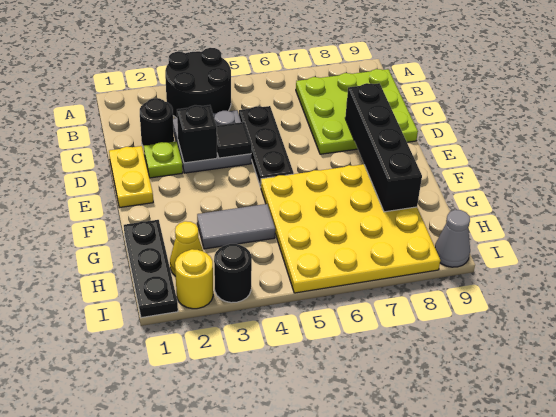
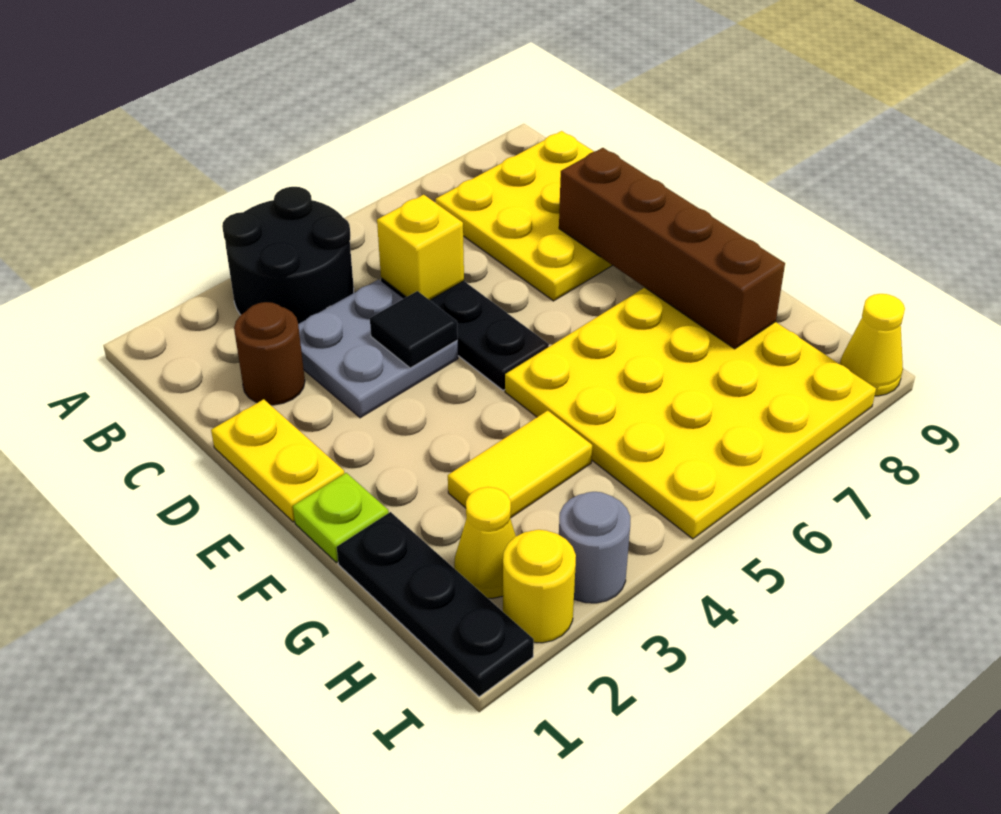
lime 3x3 plate [296,69,418,154] -> yellow 3x3 plate [436,131,612,301]
black 1x1 round brick [140,98,174,147] -> brown 1x1 round brick [234,302,305,405]
none -> yellow 1x1 brick [377,195,464,300]
lime 1x1 plate [144,141,183,178] -> lime 1x1 plate moved to [293,473,389,563]
black 1x1 brick [177,105,217,163] -> none
black 1x4 brick [345,83,422,212] -> brown 1x4 brick [559,148,785,349]
grey 1x2 tile [197,204,275,249] -> yellow 1x2 tile [448,411,592,517]
black 1x1 round brick [214,244,252,303] -> grey 1x1 round brick [559,492,630,603]
grey 1x1 cone [435,210,470,267] -> yellow 1x1 cone [840,294,905,396]

